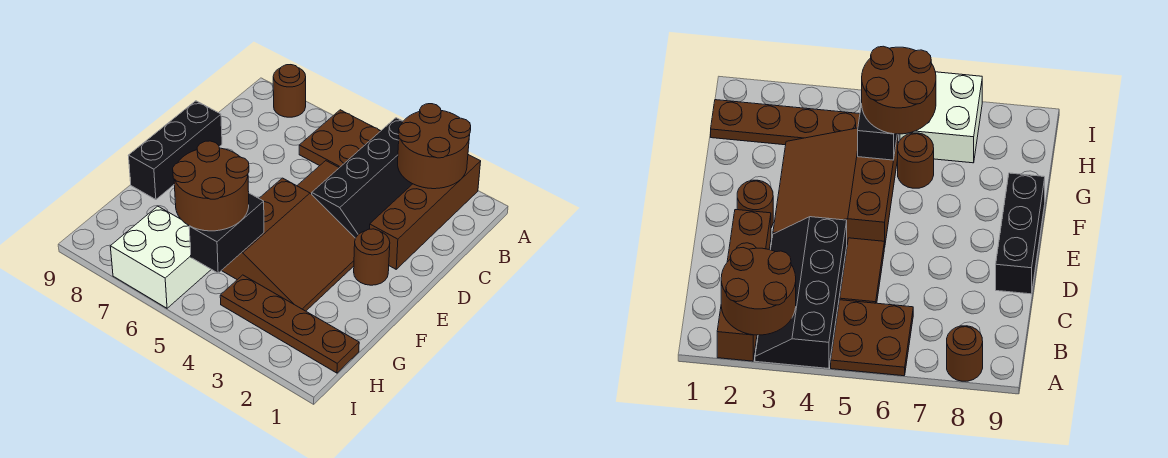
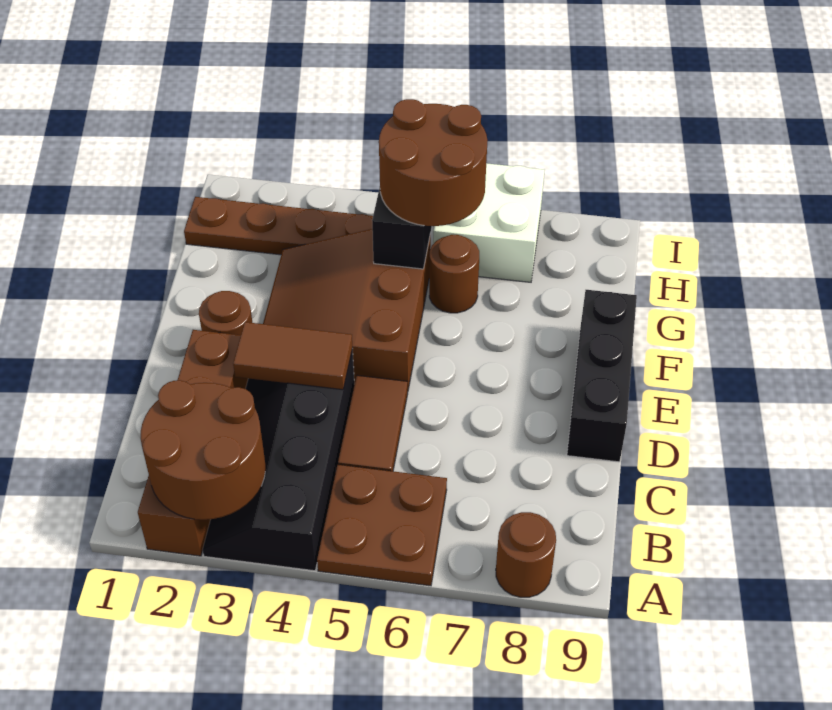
none -> brown 1x2 tile [233,322,353,390]

